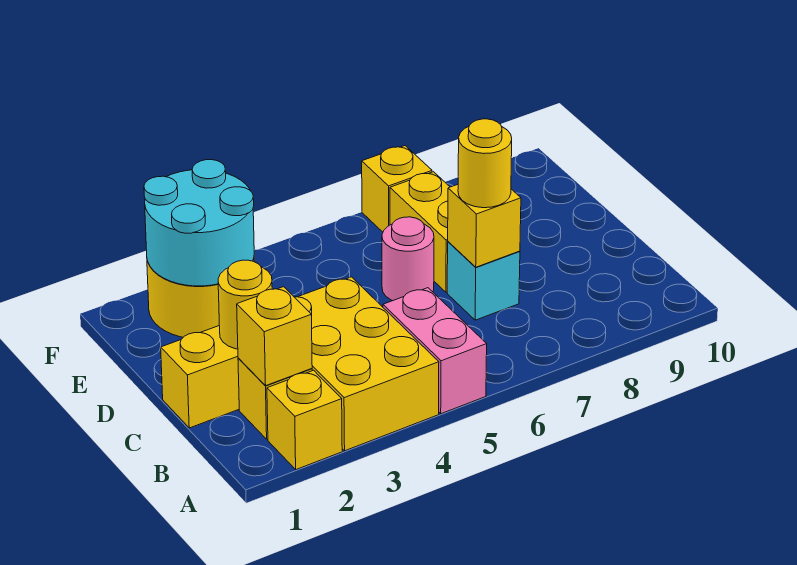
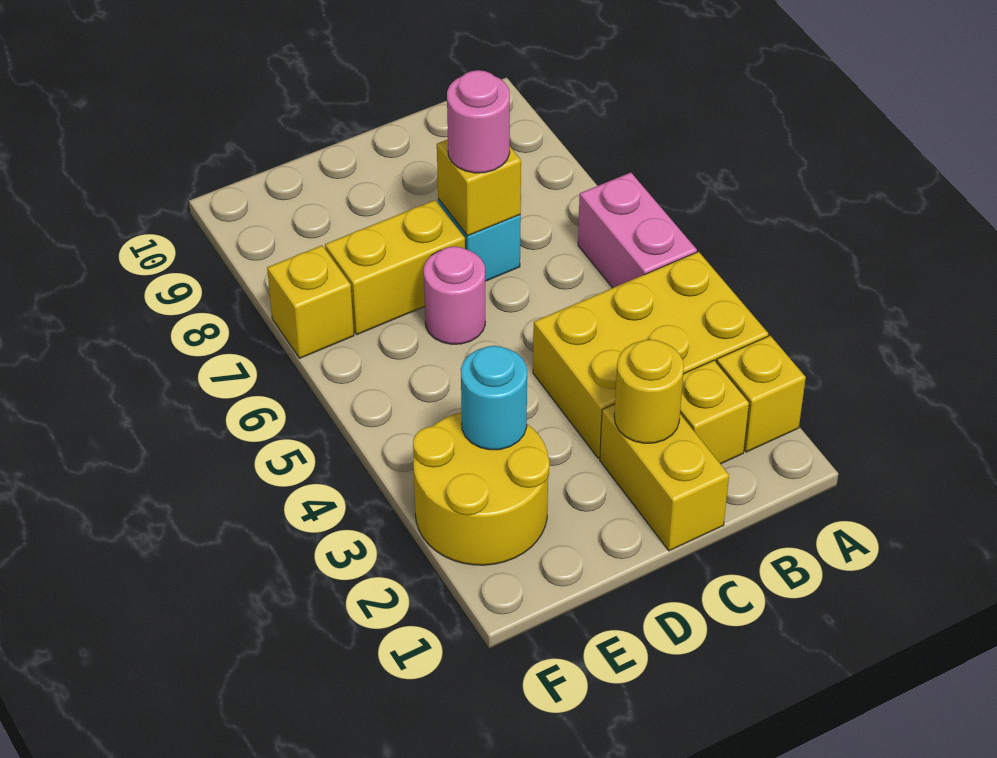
pink 1x2 brick [383,288,487,414] -> pink 1x2 brick turned to [578,172,697,288]
yellow 1x1 brick [237,287,312,385] -> none
yellow 1x1 round brick [458,119,512,208] -> pink 1x1 round brick [447,70,510,173]
cyan 2x2 round brick [144,160,254,286] -> cyan 1x1 round brick [461,346,527,450]

